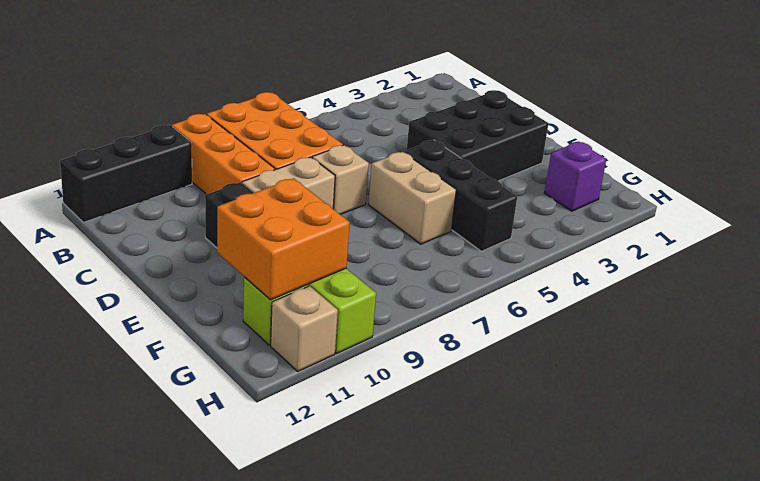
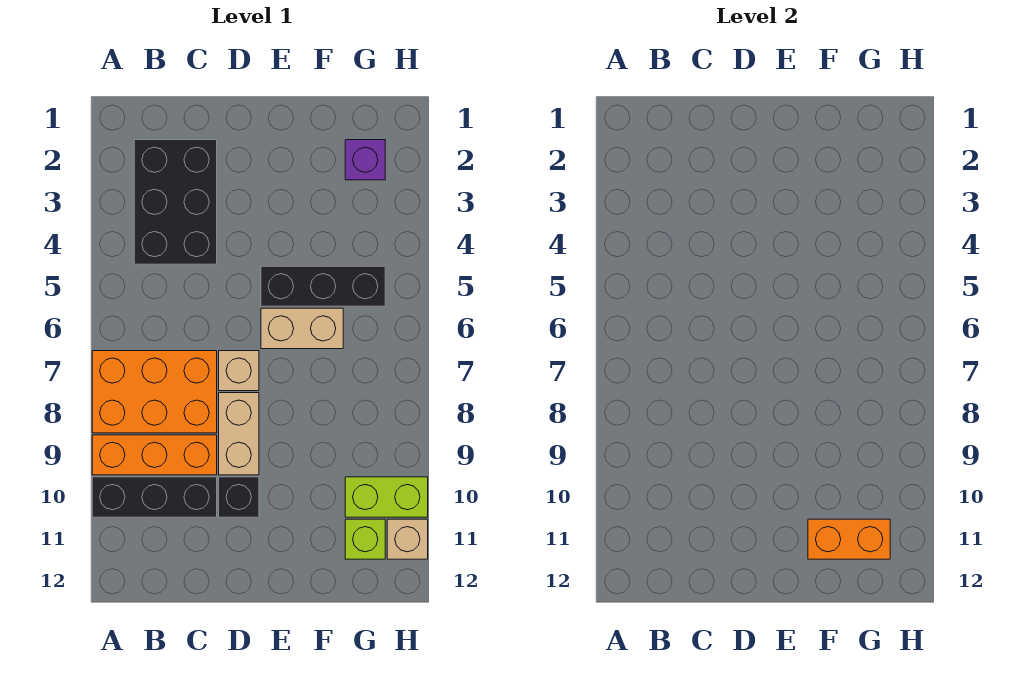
black 1x3 brick [60,125,192,222] -> black 1x3 brick turned to [92,477,217,517]
black 2x3 brick [407,90,549,181] -> black 2x3 brick moved to [134,140,217,264]
orange 2x2 brick [217,178,350,300] -> orange 1x2 brick [808,519,890,559]

